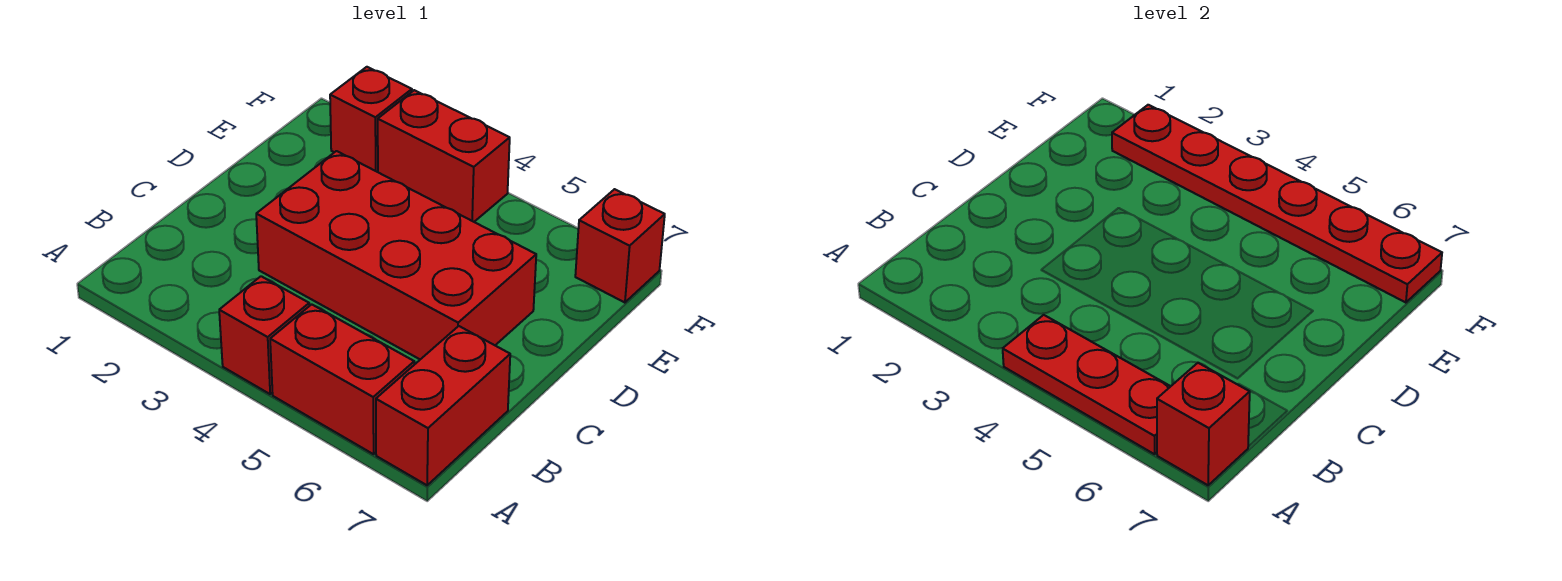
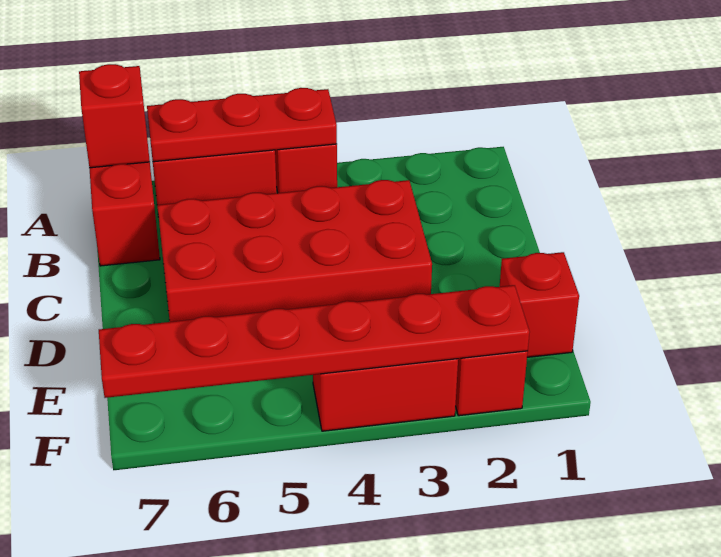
red 1x1 brick [575,189,665,303] -> red 1x1 brick moved to [500,252,579,357]

